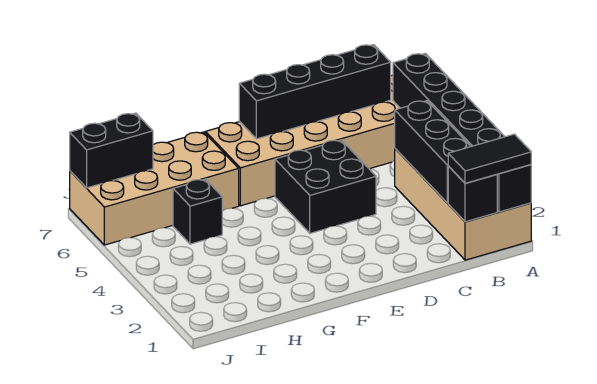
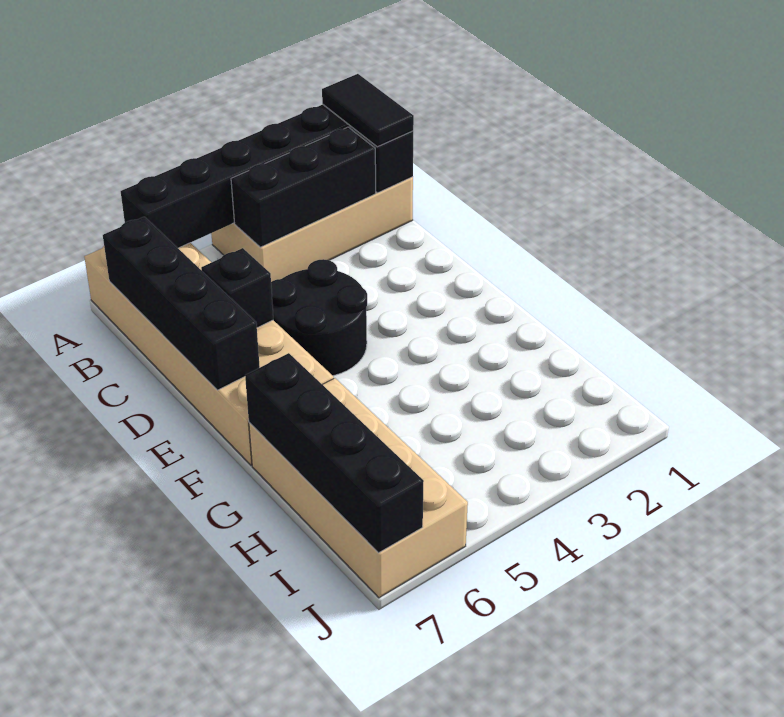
black 2x2 brick [275,140,376,233] -> black 2x2 round brick [271,259,367,376]
black 1x1 brick [173,179,222,244] -> black 1x1 brick moved to [201,248,273,328]
black 1x2 brick [70,113,153,188] -> black 1x4 brick [245,353,424,553]

